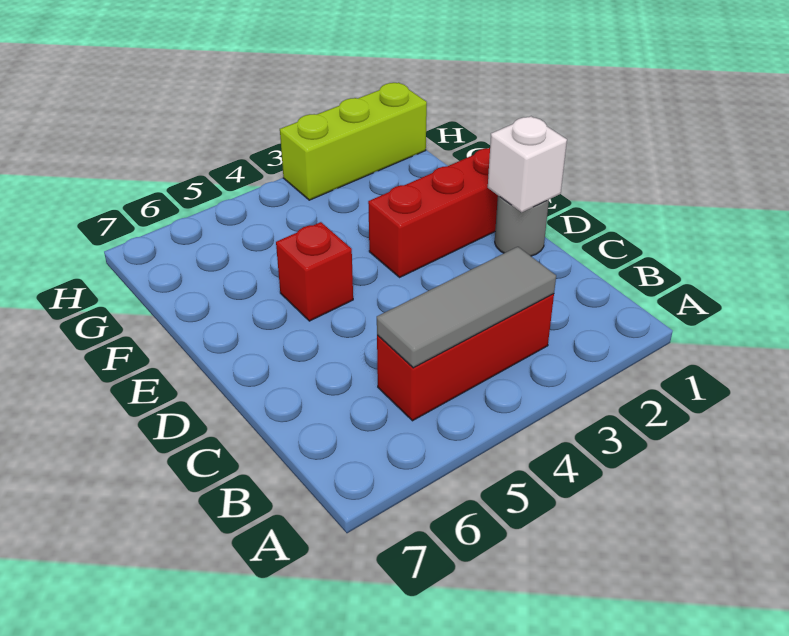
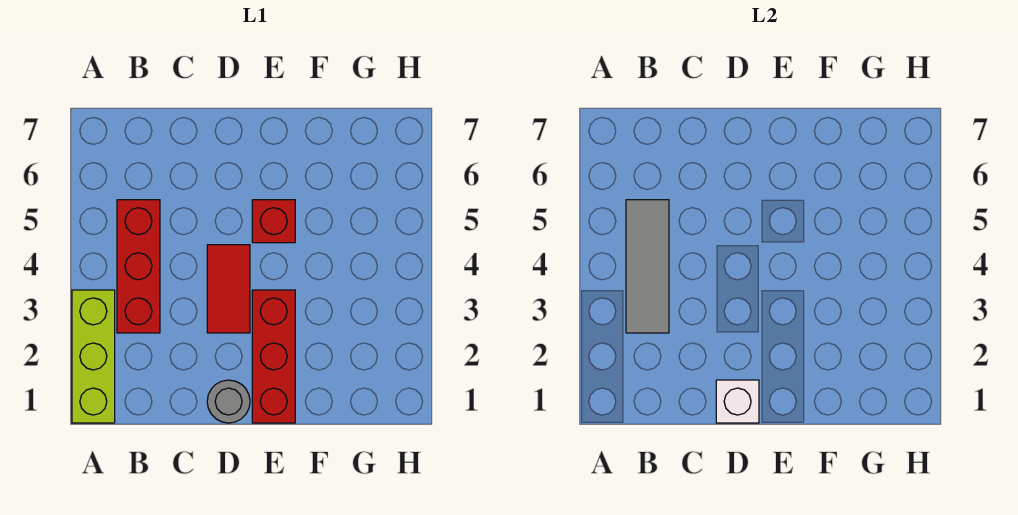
none -> red 1x2 tile [207,245,250,333]
lime 1x3 brick [280,83,427,200] -> lime 1x3 brick moved to [72,290,115,423]

